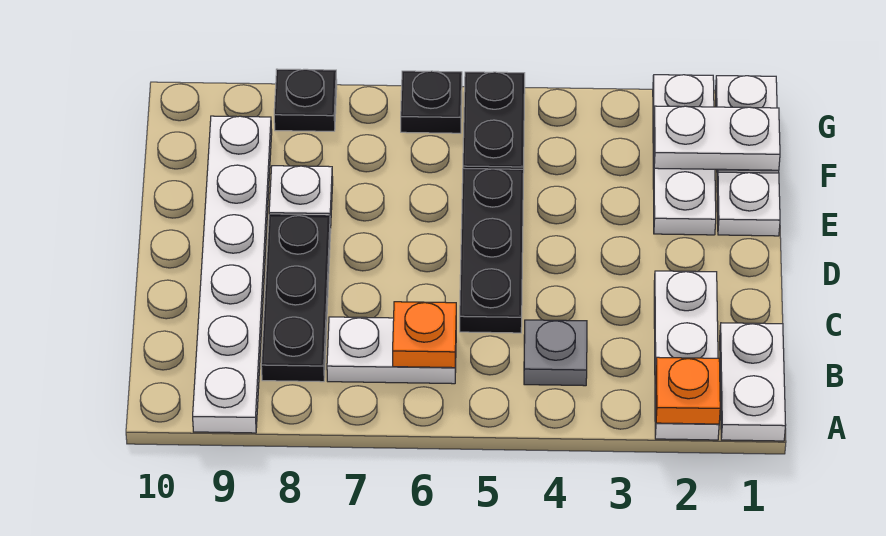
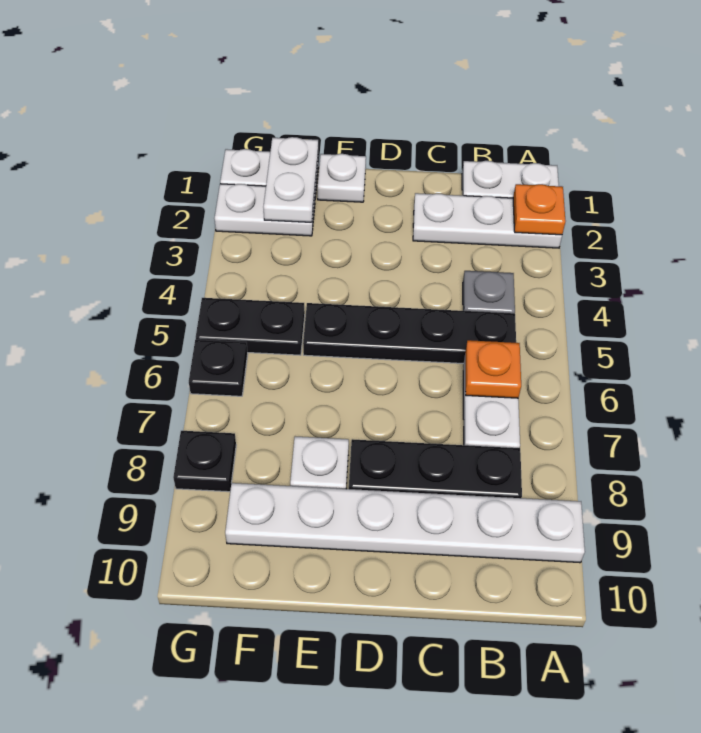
black 1x3 plate [460,168,524,333] -> black 1x4 plate [303,303,516,364]
white 1x3 plate [653,75,716,235] -> white 1x2 plate [214,184,315,236]

